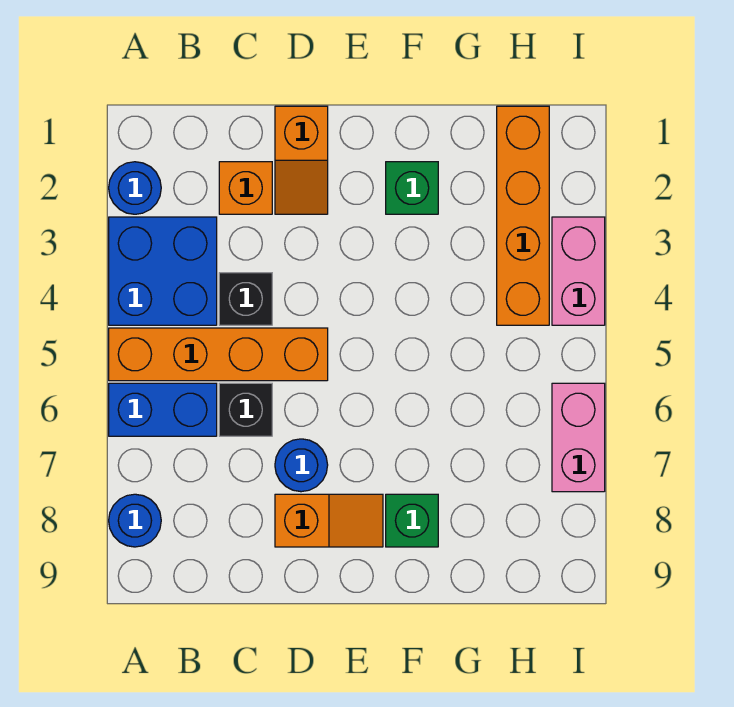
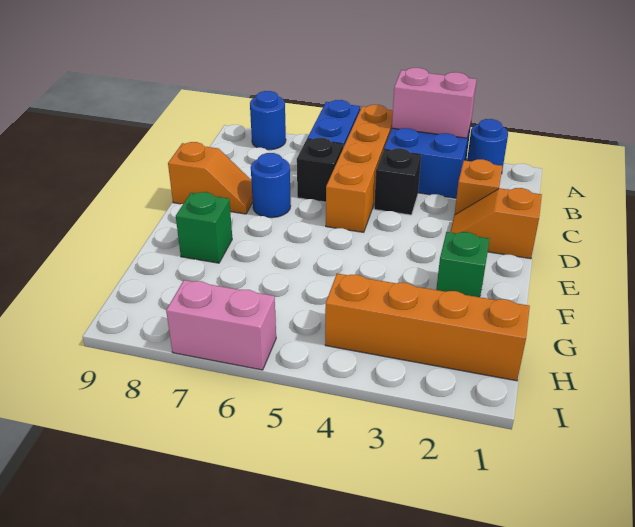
orange 1x2 slope [275,494,383,547] -> orange 1x2 slope turned to [168,142,253,214]
pink 1x2 brick [552,217,605,325] -> pink 1x2 brick moved to [392,68,477,138]

